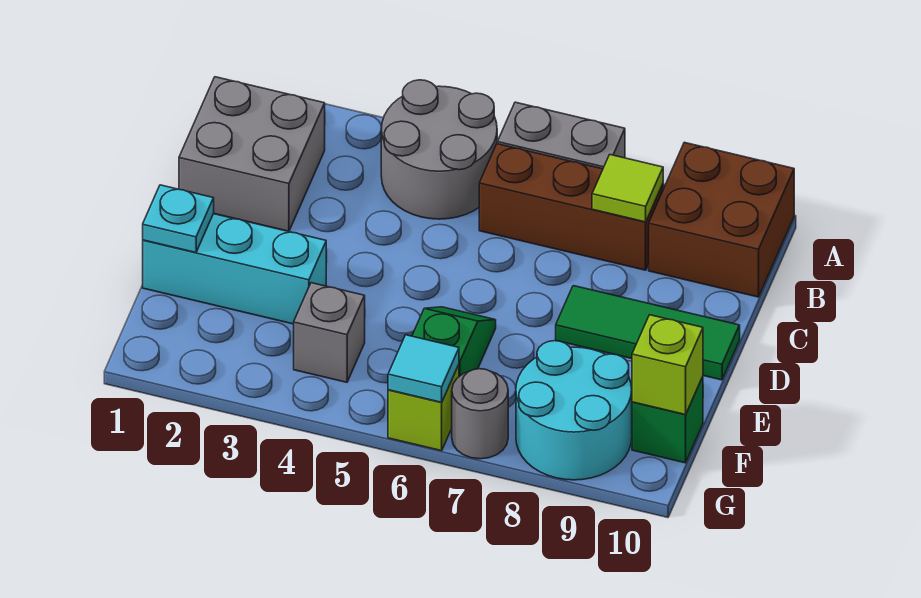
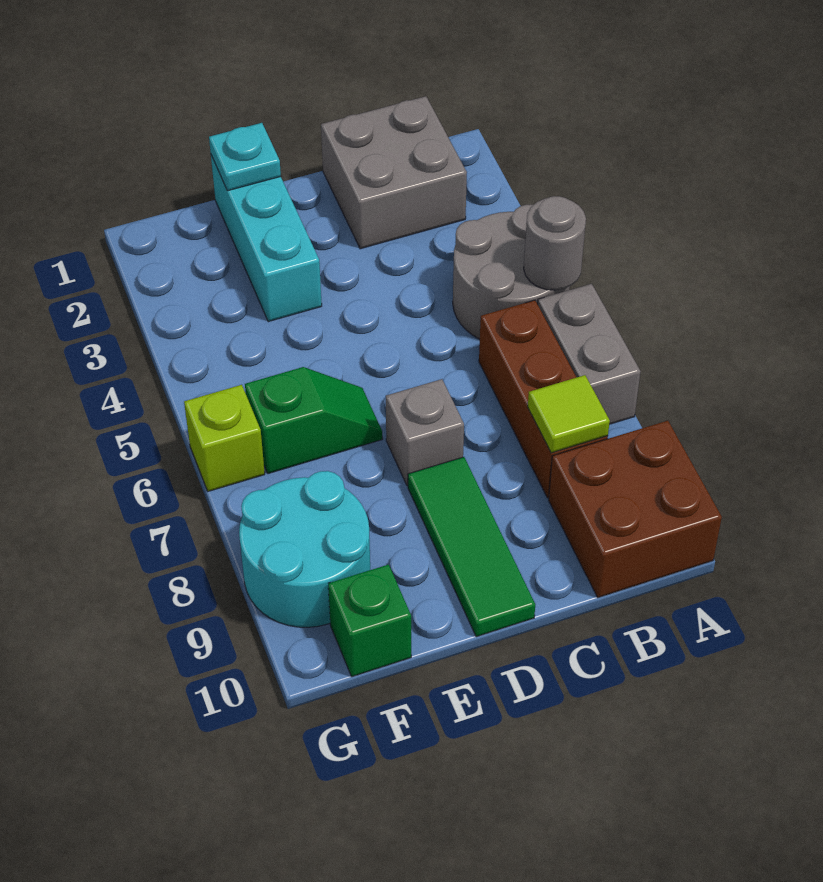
grey 1x1 brick [294,283,365,382] -> grey 1x1 brick moved to [386,379,464,486]
lime 1x1 brick [632,315,703,415] -> none
cyan 1x1 tile [388,335,459,402] -> none
grey 1x1 round brick [452,369,508,459] -> grey 1x1 round brick moved to [524,196,586,290]

